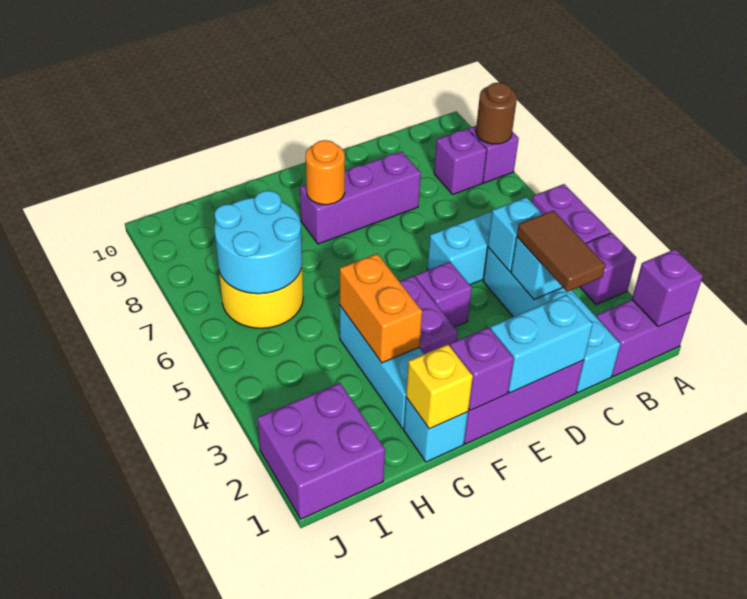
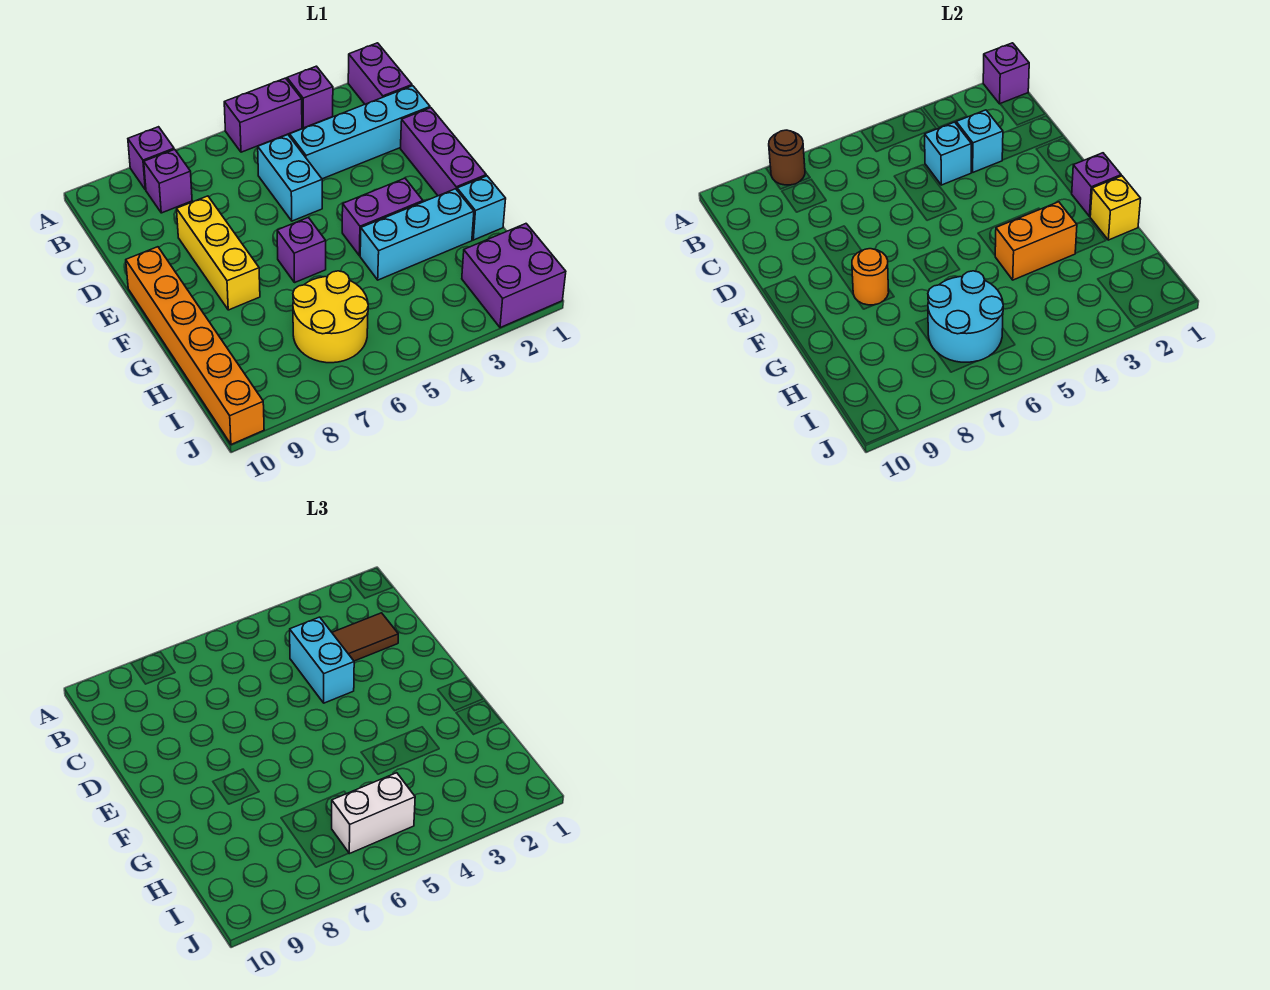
cyan 1x2 brick [490,295,593,393] -> cyan 1x2 brick moved to [290,617,354,703]
purple 1x3 brick [300,151,421,244] -> yellow 1x3 brick [177,196,260,310]
purple 1x1 brick [415,262,472,327] -> purple 1x1 brick moved to [277,217,326,282]
none -> orange 1x6 brick [126,247,264,444]
none -> white 1x2 brick [332,773,415,854]

